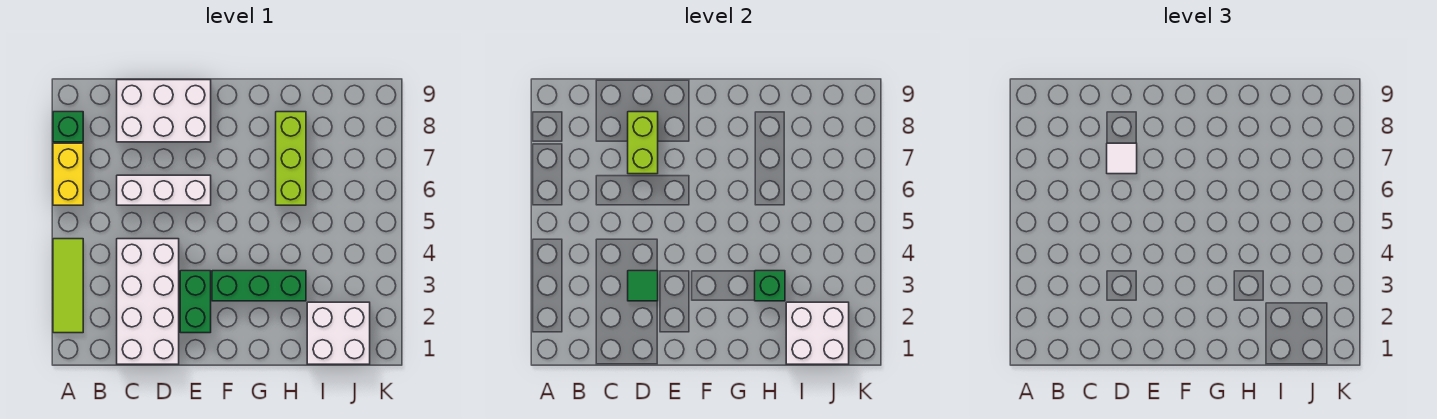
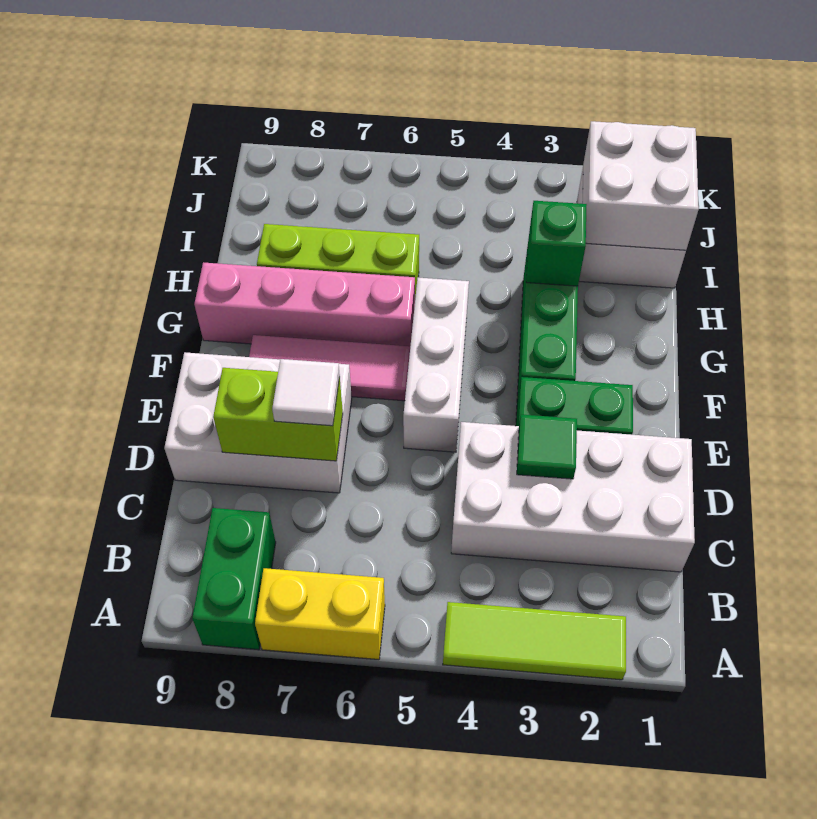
green 1x1 brick [53,112,83,142] -> green 1x2 brick [192,508,276,650]
white 1x3 brick [117,175,211,205] -> white 1x3 brick moved to [403,278,469,452]
white 2x3 brick [117,80,211,142] -> white 2x3 brick turned to [164,352,352,493]
none -> pink 1x3 tile [249,335,410,401]
none -> pink 1x4 brick [194,262,415,346]

